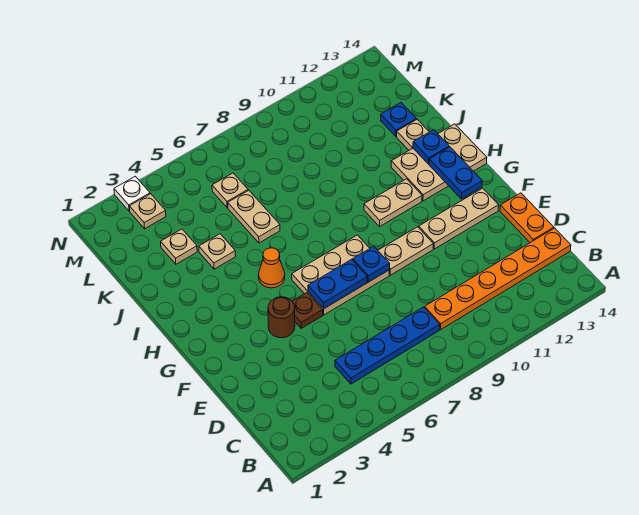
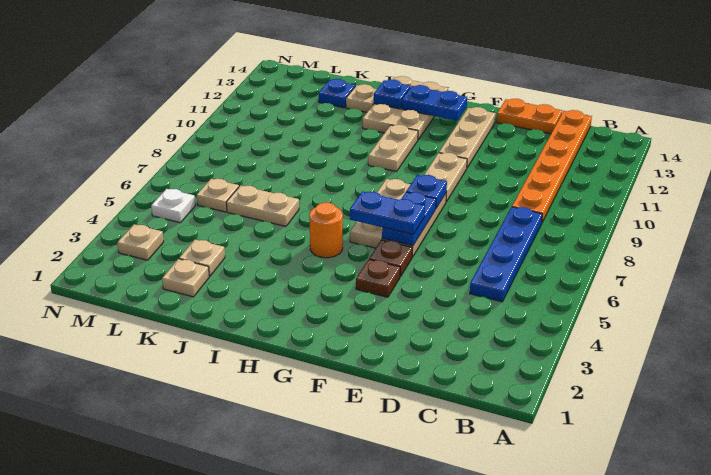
brown 1x1 round brick [268,297,295,338] -> brown 1x1 plate [356,259,400,297]
none -> blue 1x2 plate [350,191,425,234]
orange 1x1 cone [259,248,285,288] -> orange 1x1 round brick [309,202,343,258]
tan 1x1 plate [199,234,236,269] -> tan 1x1 plate moved to [162,259,209,297]
white 1x1 plate [114,176,150,211] -> white 1x1 plate moved to [151,189,195,223]

